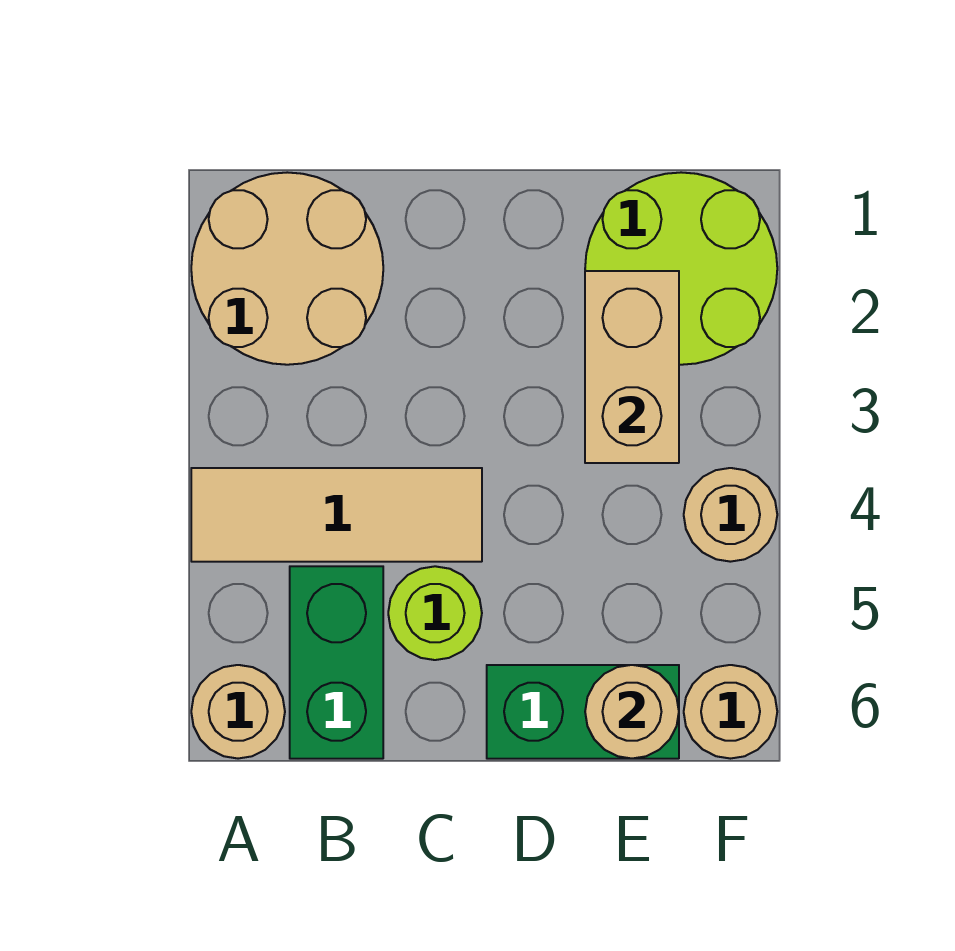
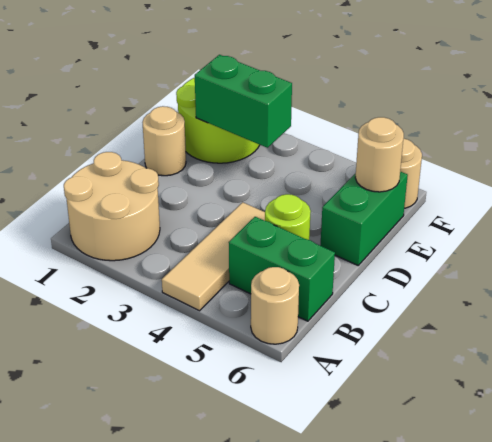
tan 1x2 brick [585,271,679,463] -> green 1x2 brick [195,55,292,148]
tan 1x1 round brick [684,468,777,562] -> tan 1x1 round brick moved to [143,106,186,176]

